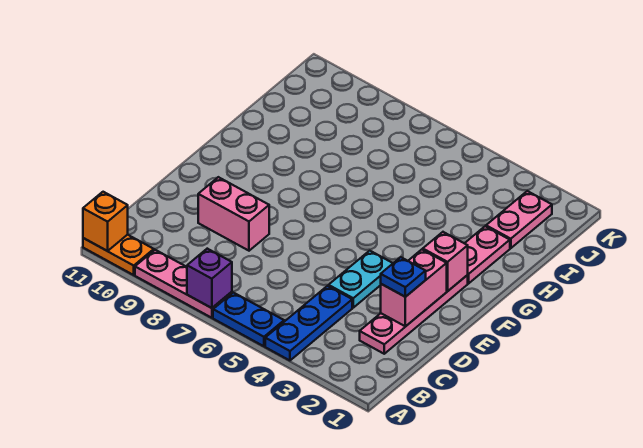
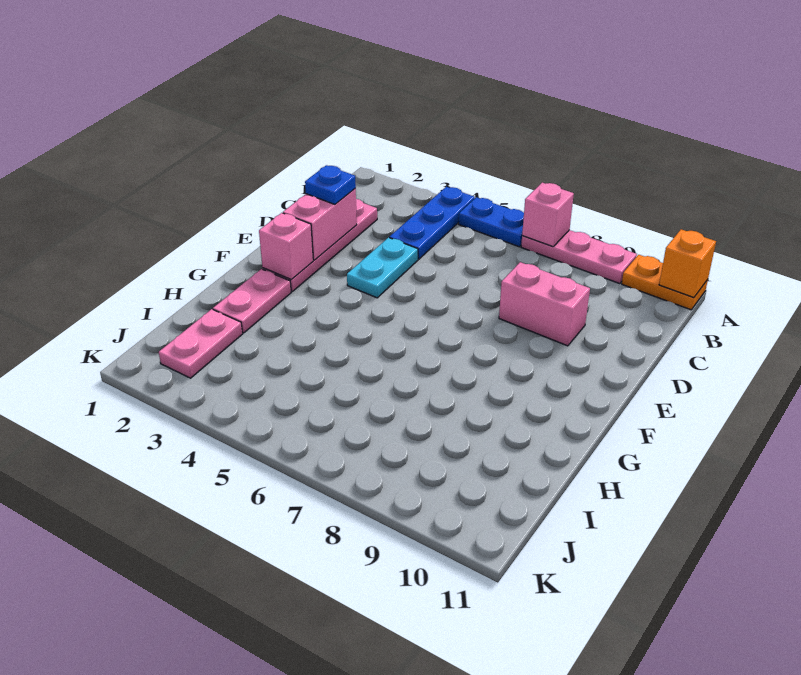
purple 1x1 brick [187,249,232,308] -> pink 1x1 brick [522,183,574,247]

